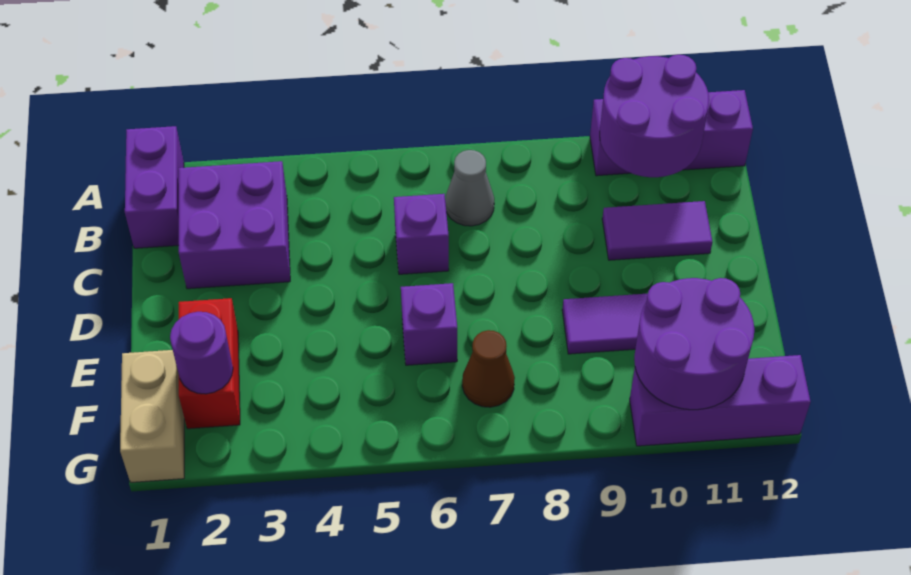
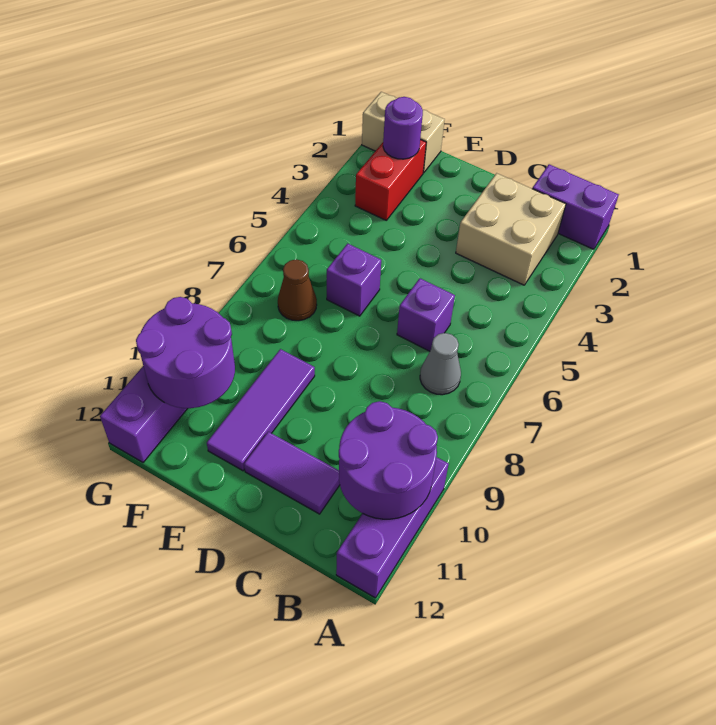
purple 2x2 brick [179,161,290,289] -> tan 2x2 brick [456,173,566,285]
purple 1x2 tile [602,201,712,260] -> purple 1x2 tile turned to [244,432,340,514]
red 1x2 brick [179,298,240,429] -> red 1x2 brick turned to [355,140,426,220]

